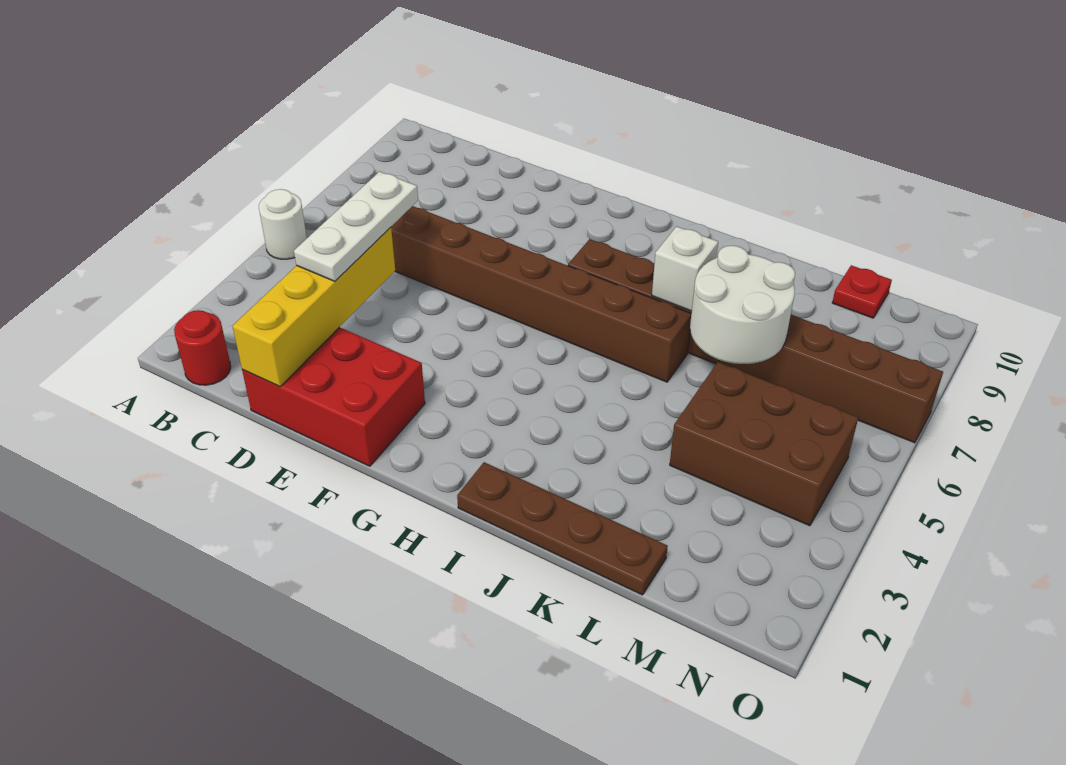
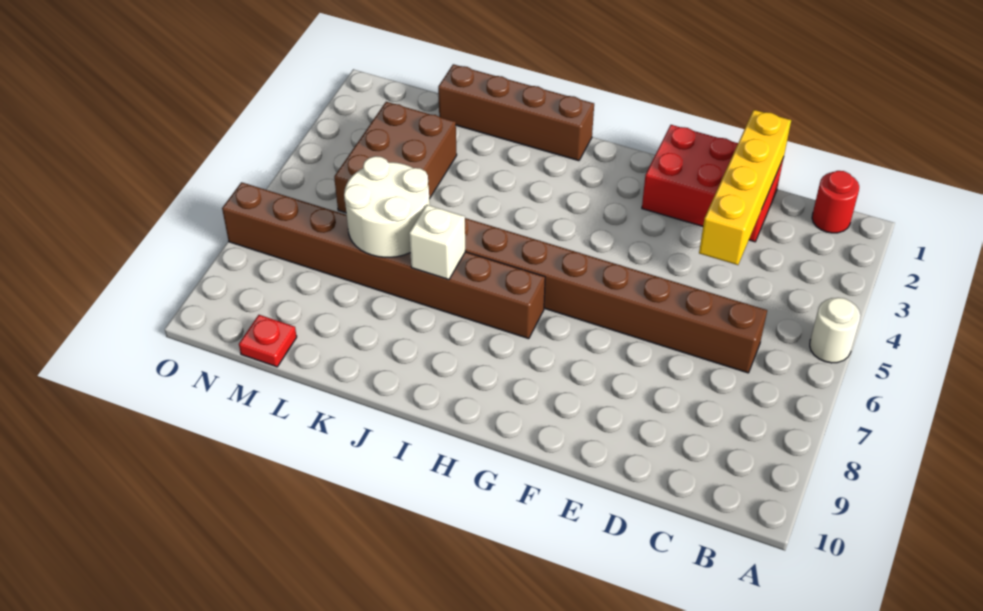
white 1x3 plate [294,172,418,281] -> none
brown 1x4 plate [457,462,668,595] -> brown 1x4 brick [438,64,594,161]
brown 2x3 brick [670,362,858,526] -> brown 2x3 brick turned to [334,102,457,213]

